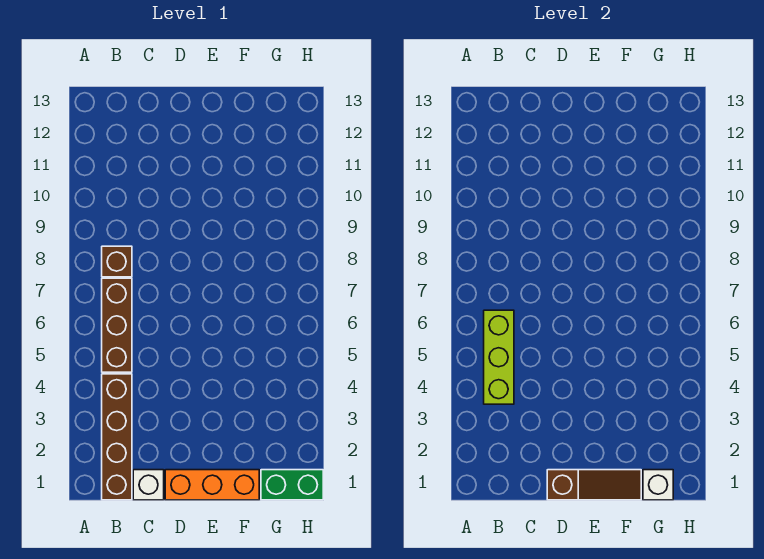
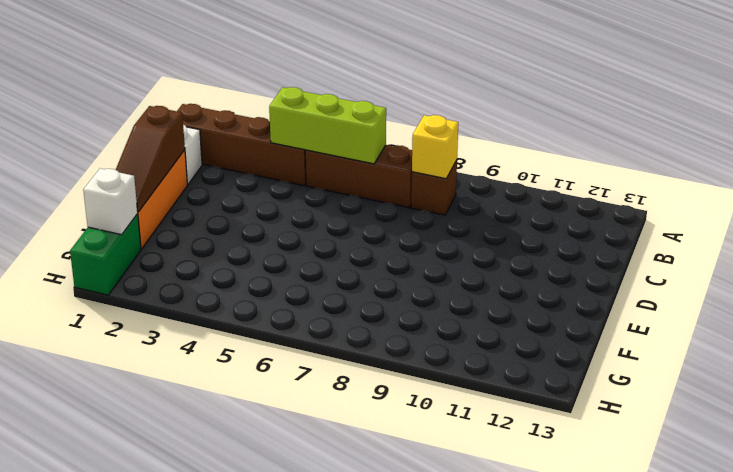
none -> yellow 1x1 brick [412,115,458,179]

